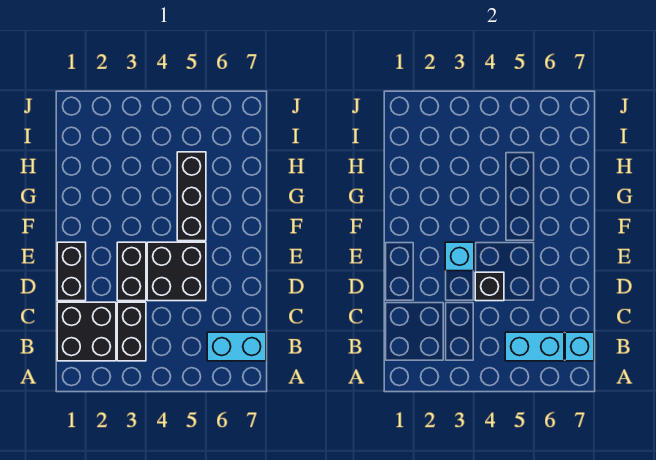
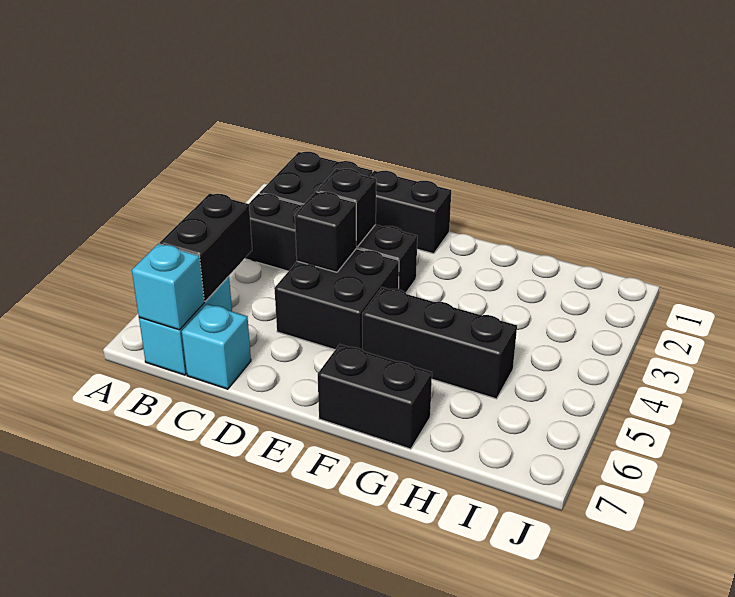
cyan 1x2 brick [505,332,564,361] -> black 1x2 brick [160,194,252,301]
none -> black 1x1 brick [317,169,376,247]
cyan 1x1 brick [445,242,474,271] -> cyan 1x1 brick moved to [182,304,251,389]
none -> black 1x2 brick [318,344,432,449]

